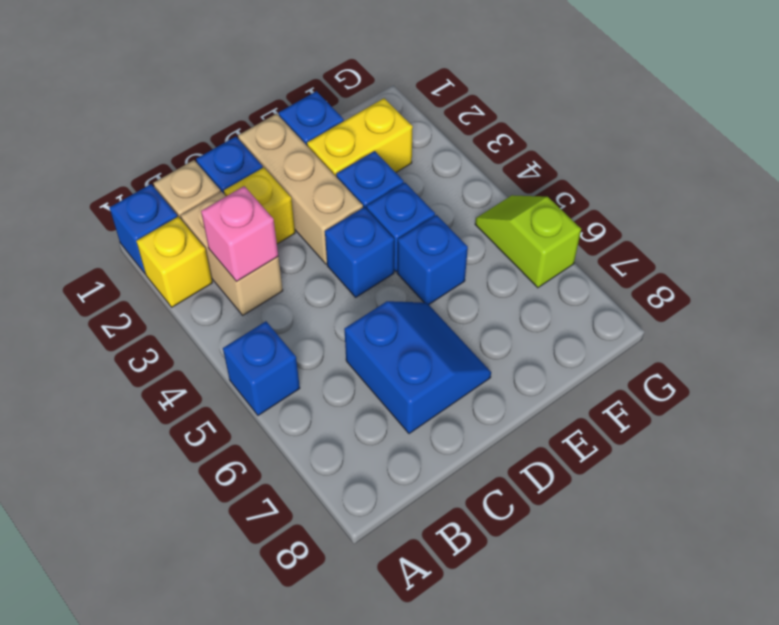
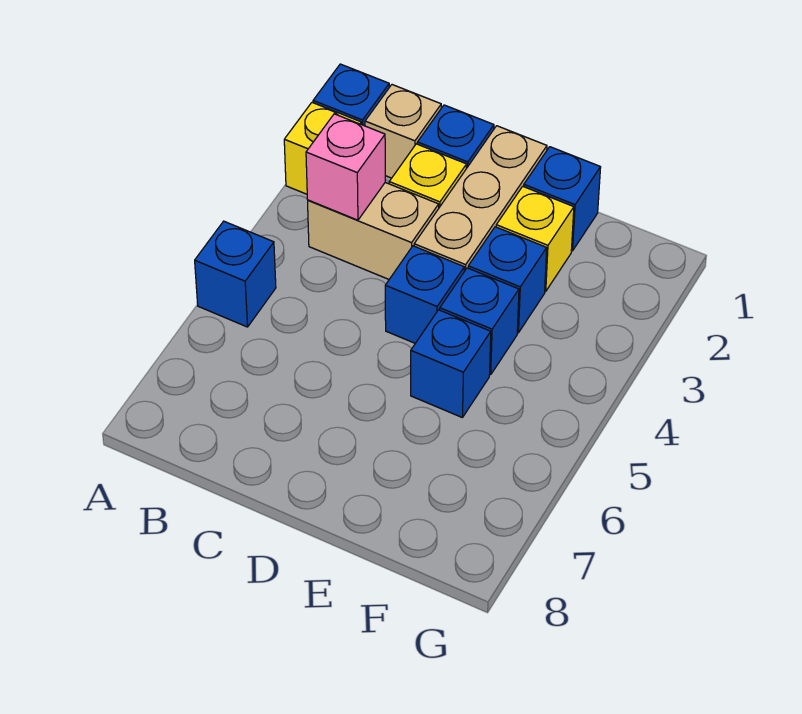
tan 1x2 brick [181,192,283,315] -> tan 1x2 brick turned to [308,183,439,279]
blue 2x2 slope [344,301,491,434] -> none
yellow 1x2 brick [307,98,413,176] -> yellow 1x1 brick [496,186,574,291]
lime 1x2 slope [475,195,581,288] -> none

